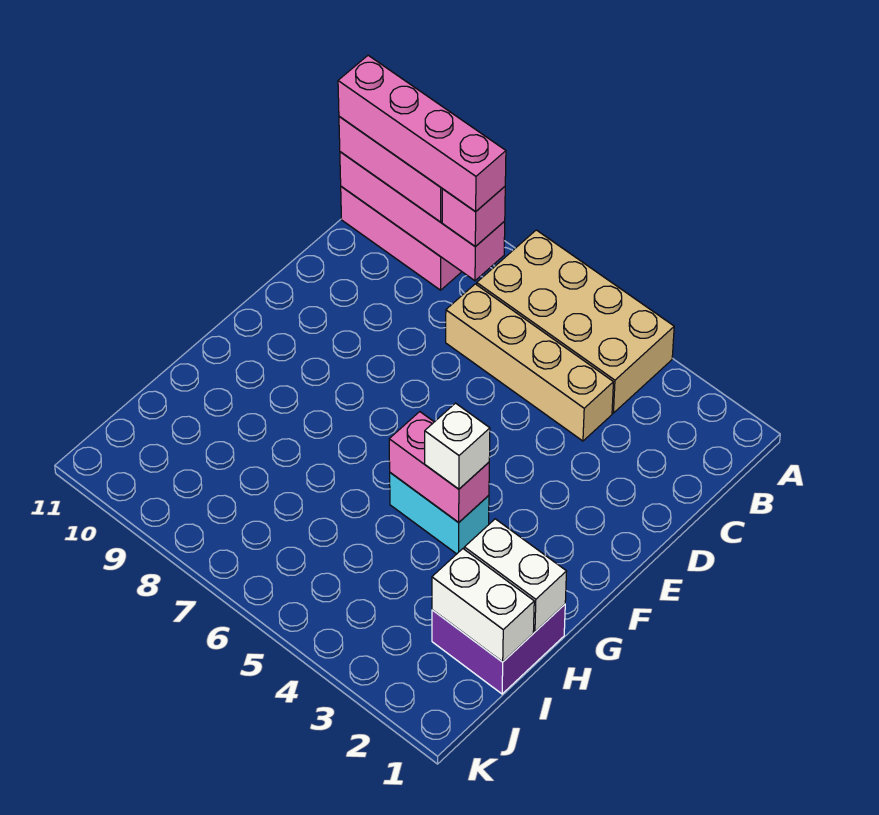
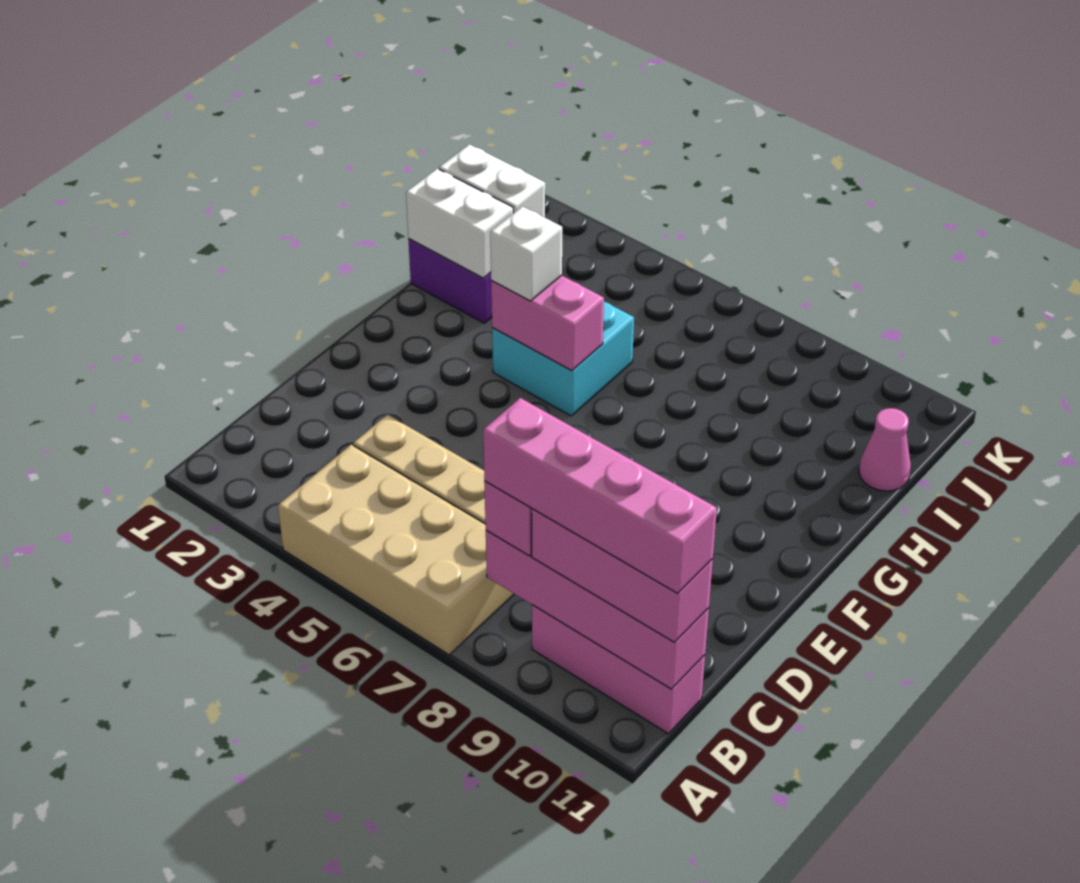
cyan 1x2 brick [390,473,489,554] -> cyan 2x2 brick [492,302,634,416]
none -> pink 1x1 cone [859,408,911,491]

